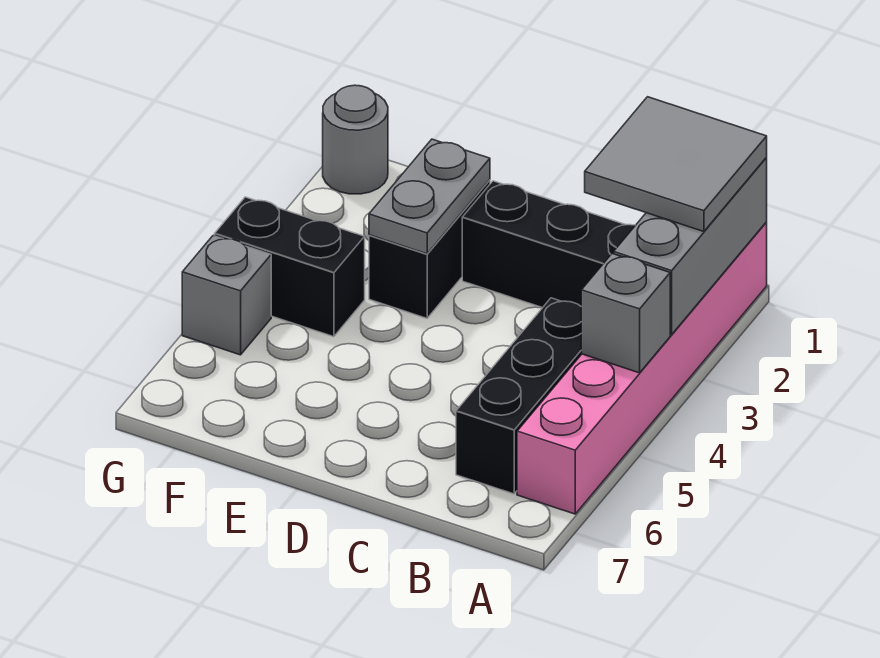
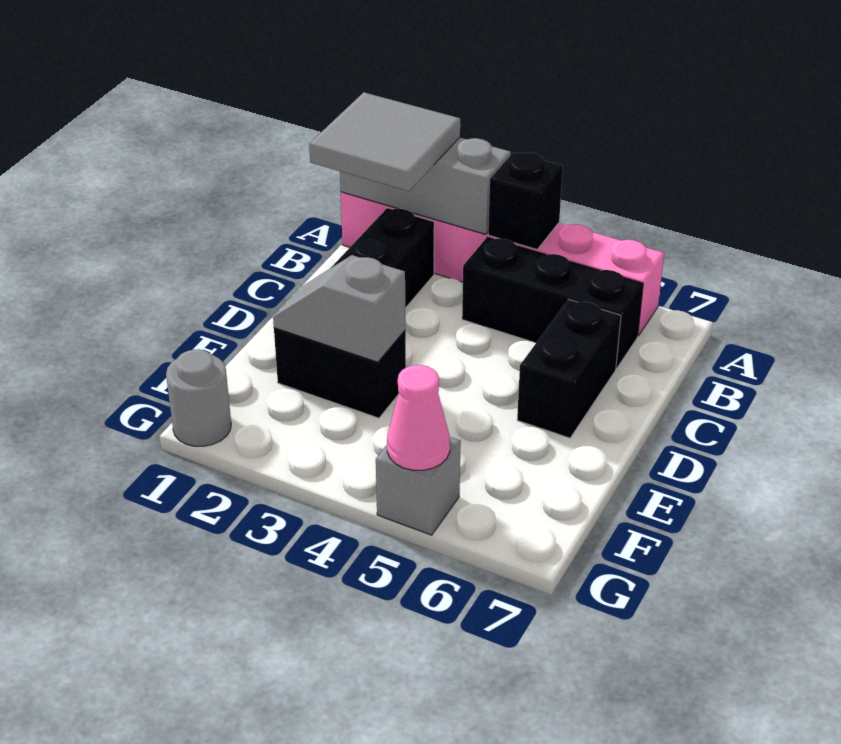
grey 1x1 brick [581,254,670,373] -> black 1x1 brick [488,152,563,249]
grey 1x2 plate [369,139,490,254] -> grey 1x2 slope [273,255,406,362]
black 1x2 brick [215,197,365,337] -> black 1x2 brick moved to [517,299,621,438]
none -> pink 1x1 cone [387,365,450,470]

